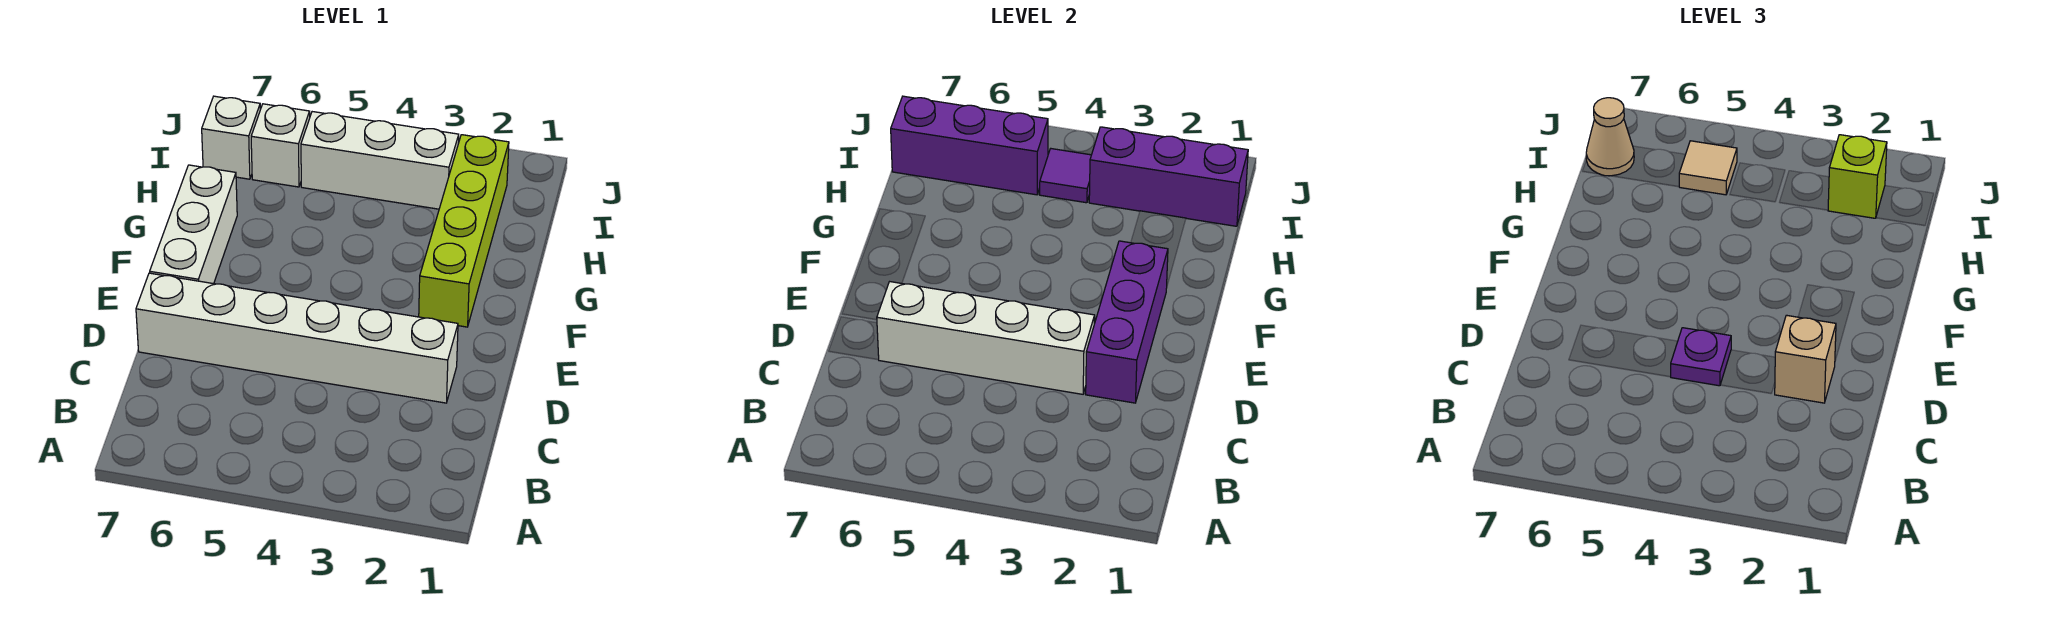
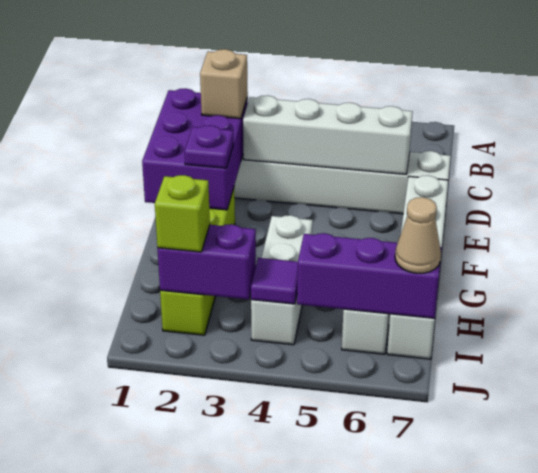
purple 1x3 brick [1086,241,1168,403] -> purple 2x3 brick [142,88,248,210]
purple 1x1 plate [1671,328,1731,386] -> purple 1x1 plate moved to [185,125,233,168]
purple 1x3 brick [1089,127,1248,226] -> purple 1x2 brick [157,224,256,299]
white 1x3 brick [301,112,459,209] -> white 1x3 brick turned to [251,215,313,345]
tan 1x1 tile [1679,141,1737,195] -> none

